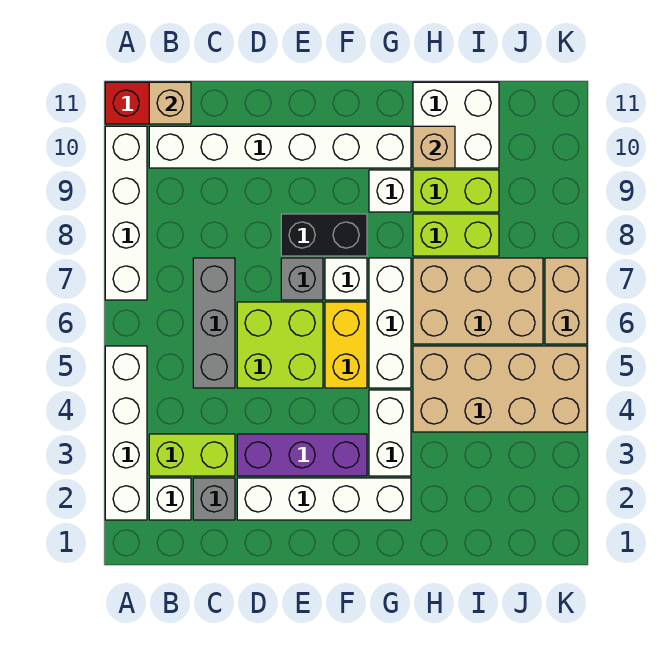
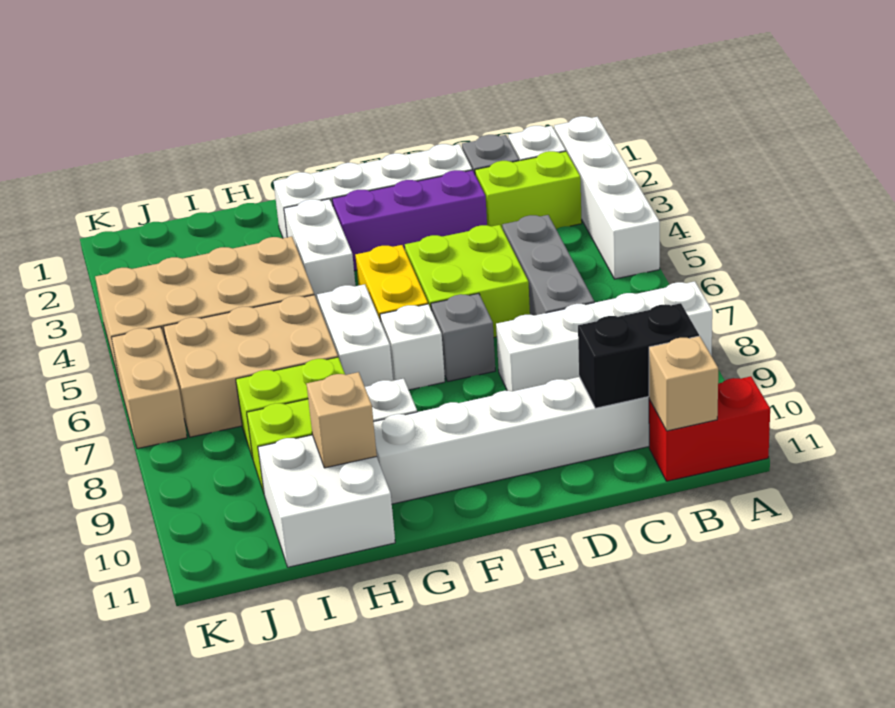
white 1x4 brick [105,126,147,300] -> white 1x4 brick turned to [496,281,712,391]
black 1x2 brick [281,214,367,256] -> black 1x2 brick moved to [578,303,699,408]
white 1x3 brick [369,258,411,388] -> white 1x2 brick [317,284,393,387]

